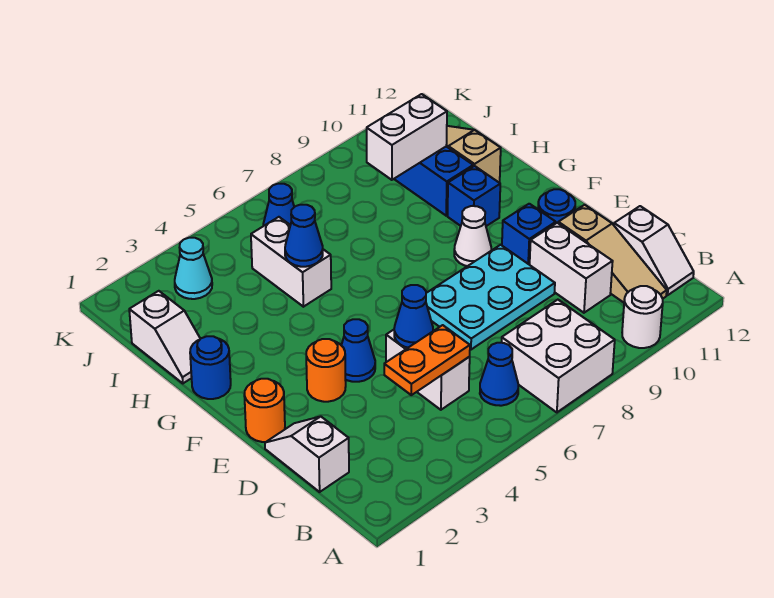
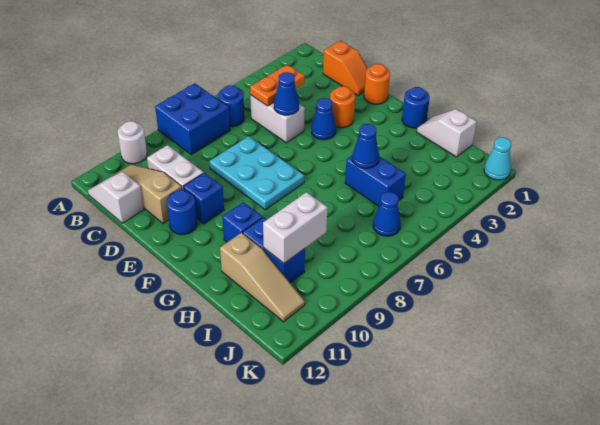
white 2x2 brick [502,300,615,412] -> blue 2x2 brick [155,83,230,155]
blue 1x1 cone [480,343,518,406] -> blue 1x1 round brick [218,85,244,127]
white 1x2 slope [265,417,349,492] -> orange 1x2 slope [323,41,368,96]
cyan 2x3 plate [426,245,555,350] -> cyan 2x3 plate turned to [209,136,304,210]
white 1x1 cone [454,206,491,266] -> none
white 1x2 brick [251,217,331,307] -> blue 1x2 brick [345,156,406,206]
cyan 1x1 cone [175,238,212,299] -> cyan 1x1 cone moved to [484,137,511,180]

